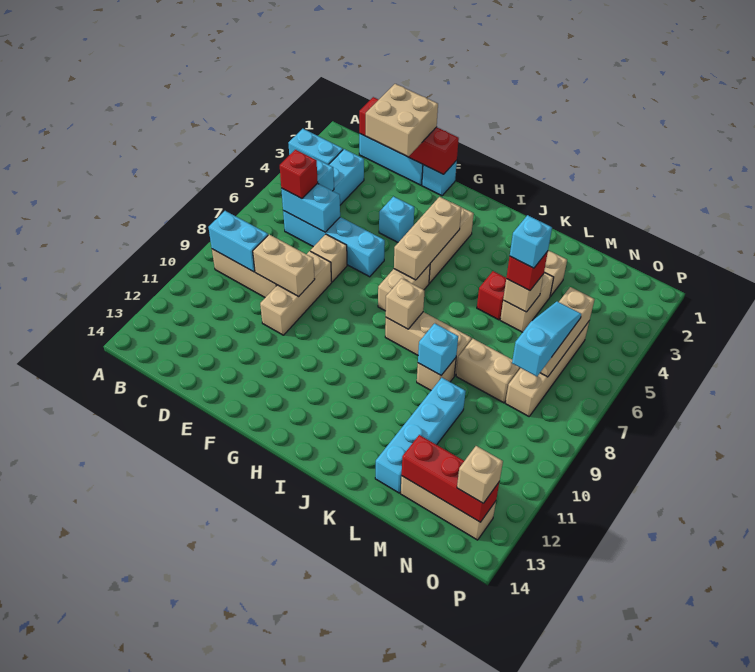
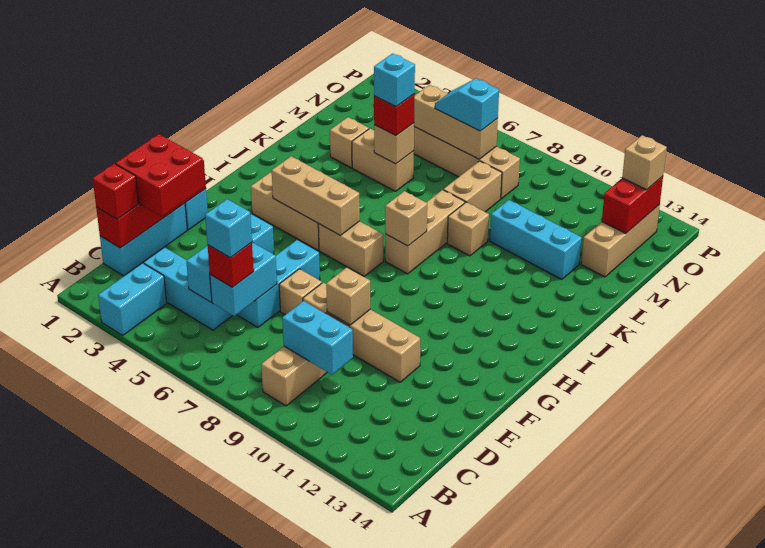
cyan 1x2 brick [208,211,268,272] -> cyan 1x2 brick turned to [282,301,353,375]
cyan 1x4 brick [283,211,385,277] -> cyan 1x3 brick [237,240,320,327]
tan 2x2 brick [366,84,438,157] -> red 2x2 brick [115,134,205,217]
tan 1x2 brick [253,234,315,297] -> tan 1x1 brick [326,267,370,325]
tan 1x3 brick [260,251,332,335] -> tan 1x4 brick [303,283,420,382]
red 1x1 brick [477,271,506,320] -> red 1x1 brick moved to [93,164,139,219]
cyan 1x1 brick [418,323,458,375] -> cyan 1x1 brick moved to [205,199,252,258]
cyan 1x4 brick [375,378,466,493] -> cyan 1x3 brick [490,200,582,279]
red 1x3 brick [402,435,499,522] -> red 1x2 brick [602,176,663,233]
cyan 1x3 slope [512,302,581,376] -> cyan 1x2 slope [435,78,499,131]

